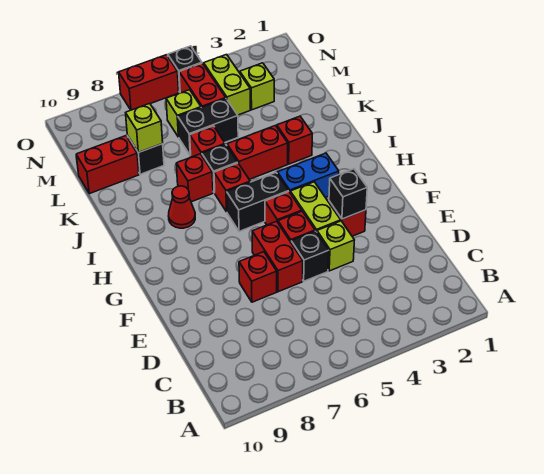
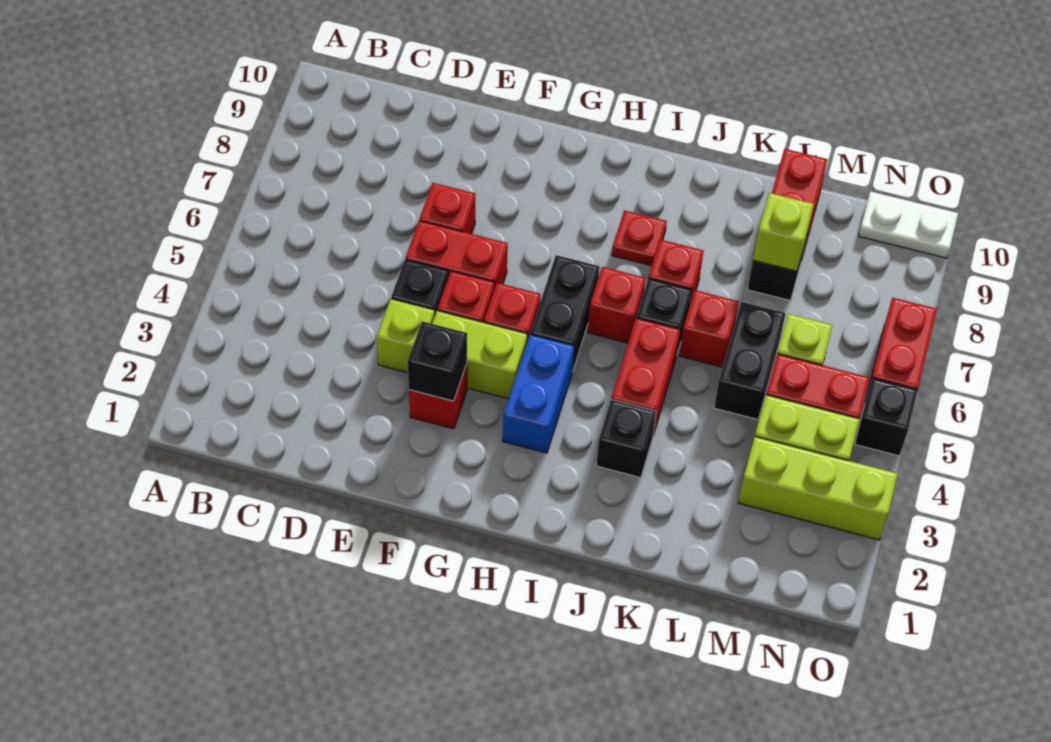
red 1x1 cone [169,186,195,228] -> red 1x1 plate [612,210,667,266]
red 1x1 brick [277,116,312,164] -> black 1x1 brick [596,400,656,478]
lime 1x1 brick [240,63,274,110] -> lime 1x3 brick [738,437,898,540]
none -> white 1x2 plate [859,191,958,258]

